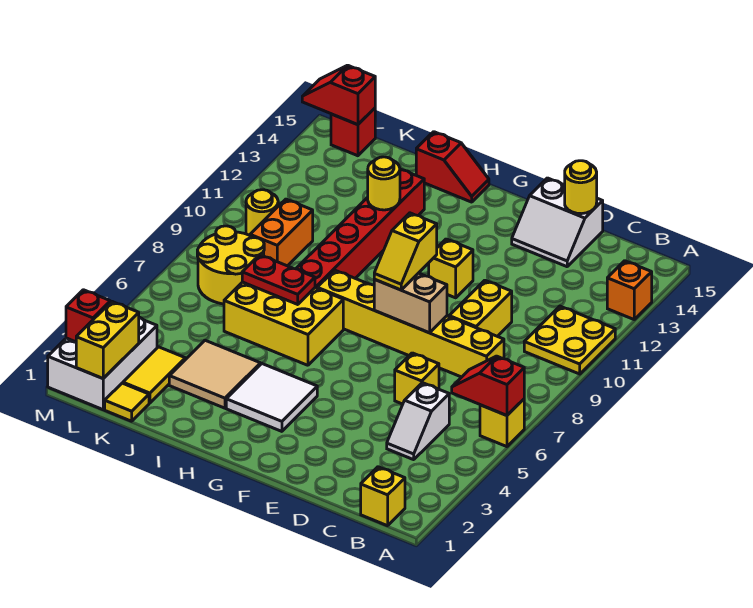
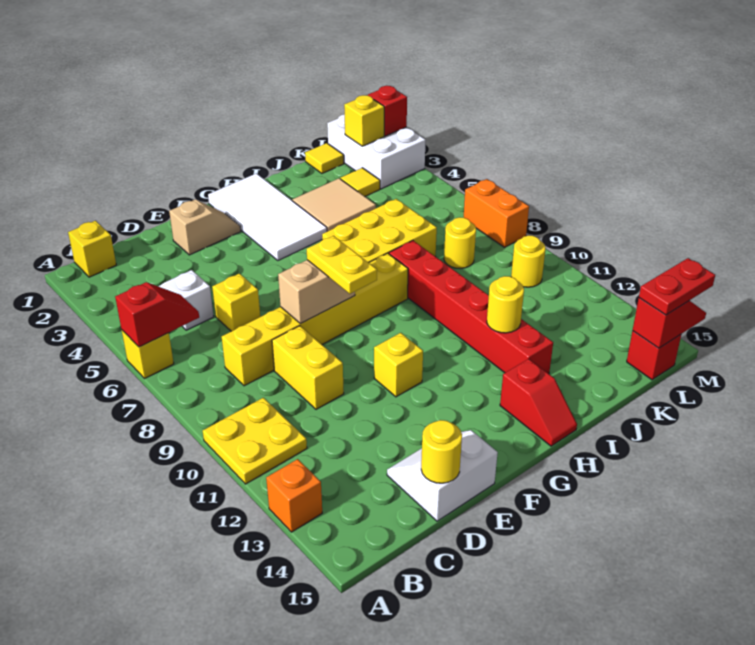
none -> tan 1x2 slope [169,199,241,255]
yellow 1x2 slope [374,213,437,290] -> yellow 1x2 plate [307,236,377,294]
white 2x2 tile [226,364,317,431] -> white 2x4 tile [208,173,327,260]
red 1x2 slope [416,132,489,202] -> red 1x2 slope turned to [500,359,577,446]
red 1x2 plate [242,255,315,304] -> red 1x2 plate moved to [639,258,715,315]
yellow 1x2 tile [123,347,185,403] -> yellow 1x1 tile [340,168,380,196]
yellow 2x2 round brick [197,226,264,304] -> yellow 1x1 round brick [444,217,476,268]
orange 1x2 brick [250,199,313,266] -> orange 1x2 brick moved to [464,179,529,247]
yellow 1x2 brick [76,302,139,378] -> yellow 1x1 brick [344,95,384,146]

